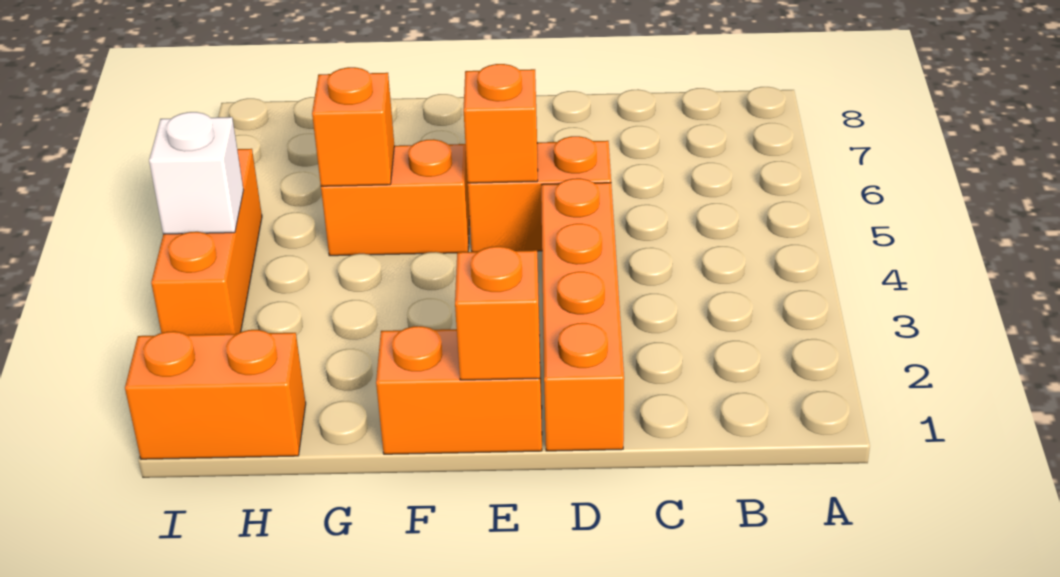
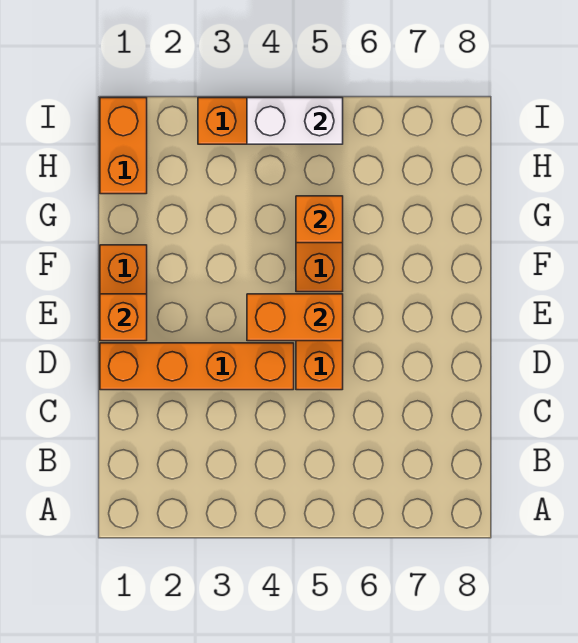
orange 1x1 brick [463,64,538,183] -> orange 1x2 brick [247,294,343,341]
white 1x1 brick [149,112,244,234] -> white 1x2 brick [247,98,343,144]

